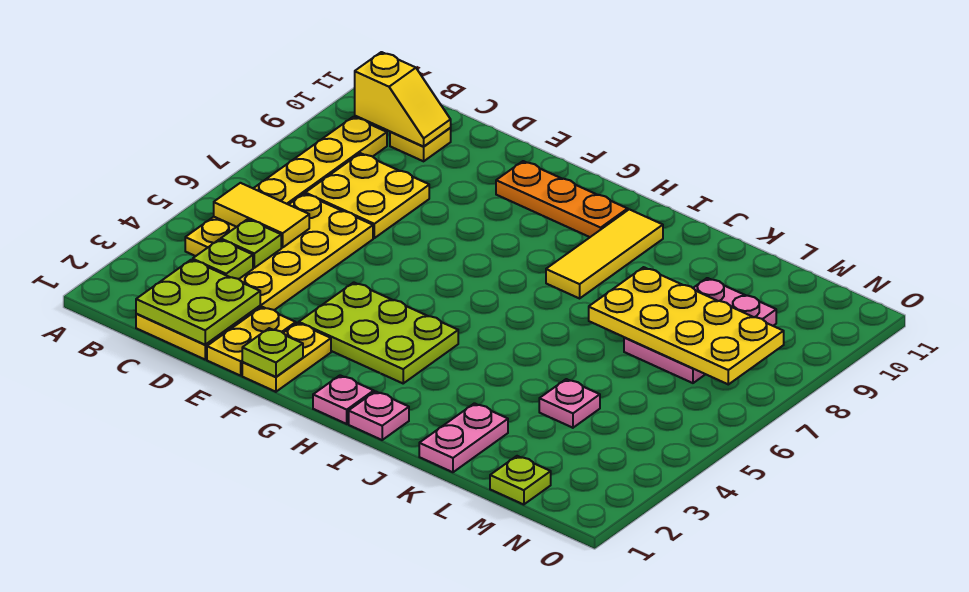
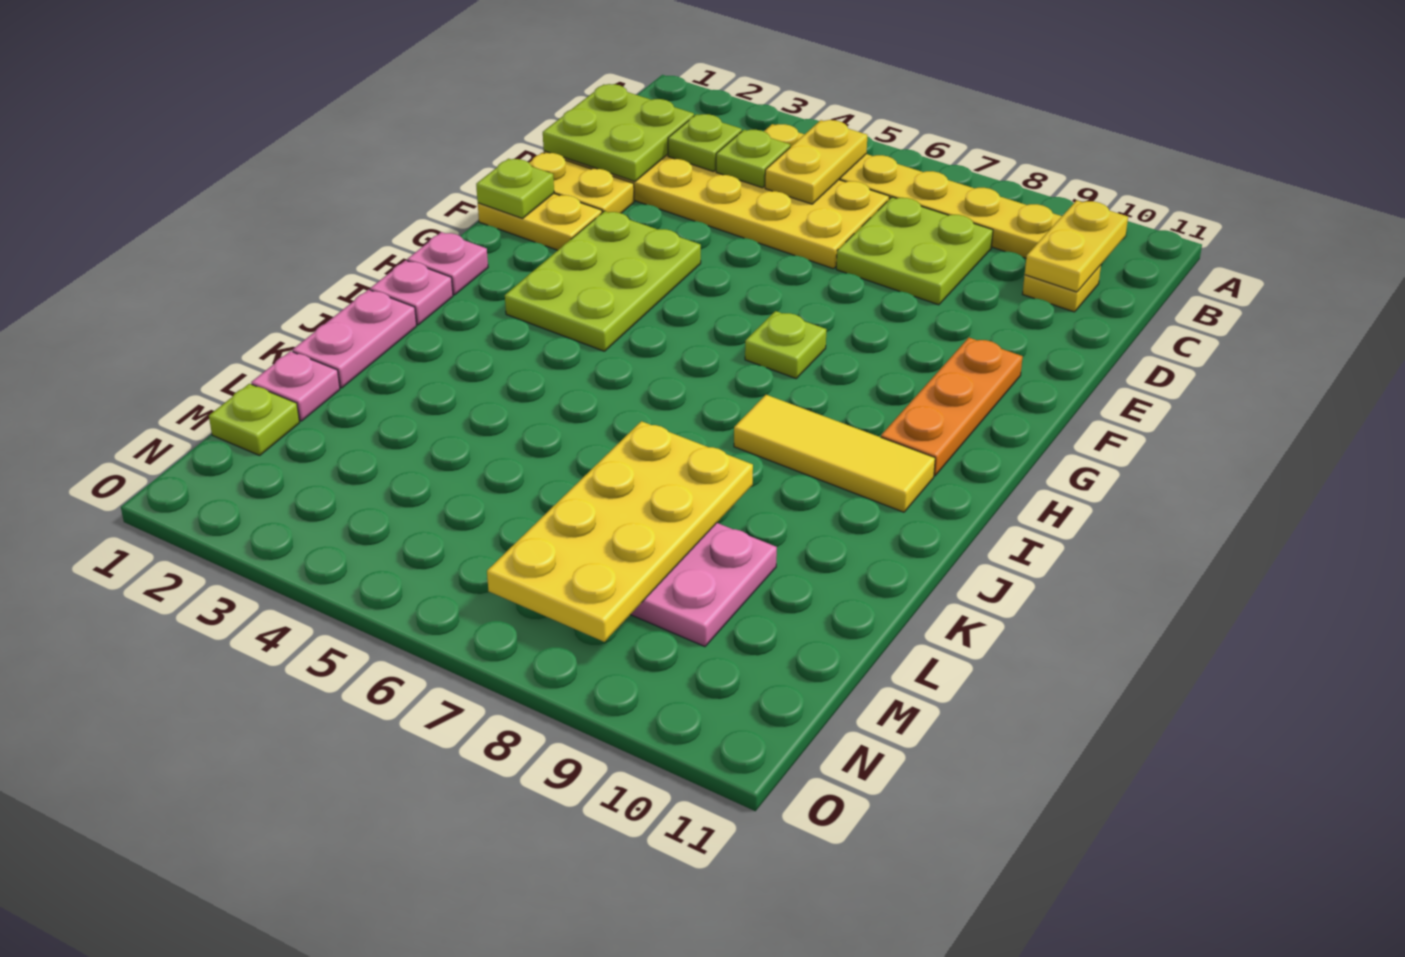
yellow 1x2 tile [214,183,309,248] -> yellow 1x2 plate [765,120,867,204]
yellow 1x2 slope [355,52,451,147] -> yellow 1x2 plate [1025,200,1128,292]
yellow 2x2 plate [305,153,429,238] -> lime 2x2 plate [836,197,993,305]
none -> lime 1x1 plate [745,311,827,378]
pink 1x2 plate [419,403,508,472] -> pink 1x2 plate turned to [292,290,417,388]
pink 1x1 plate [539,379,600,428] -> pink 1x1 plate moved to [251,351,340,421]

